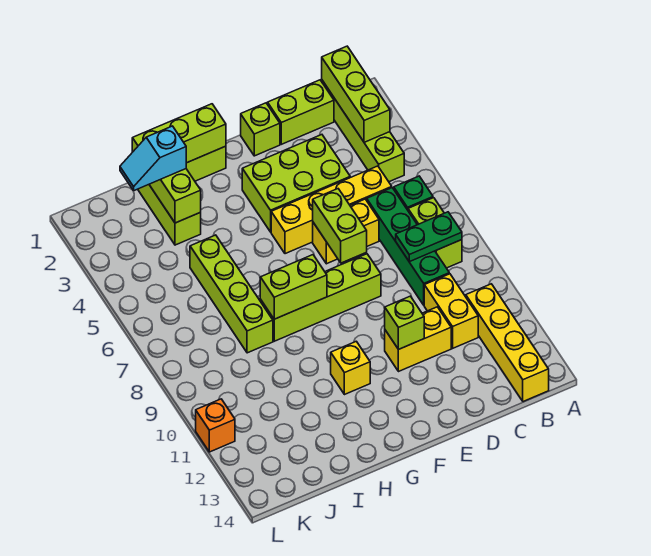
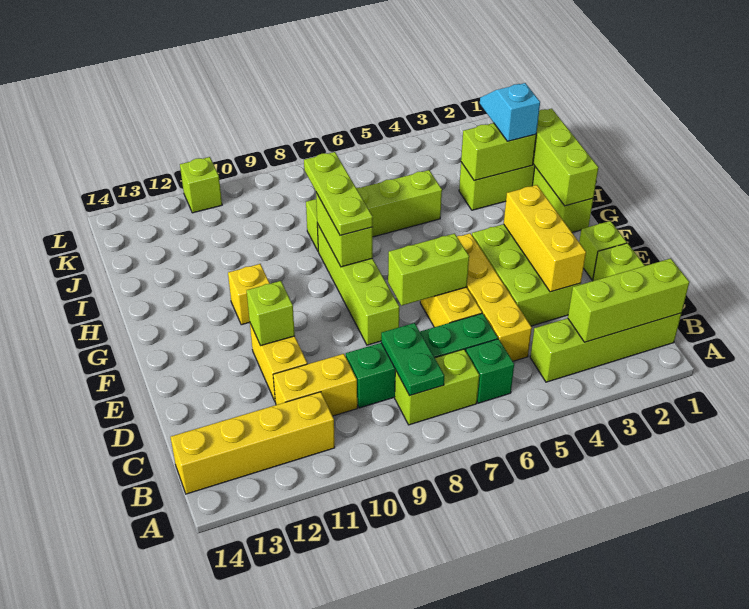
none -> yellow 1x3 brick [504,185,586,292]
none -> lime 1x3 plate [304,152,373,236]
orange 1x1 brick [196,399,235,452] -> lime 1x1 brick [180,157,222,213]

